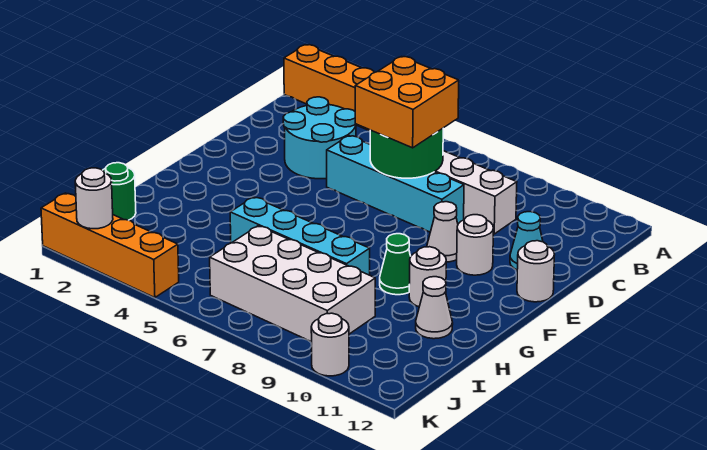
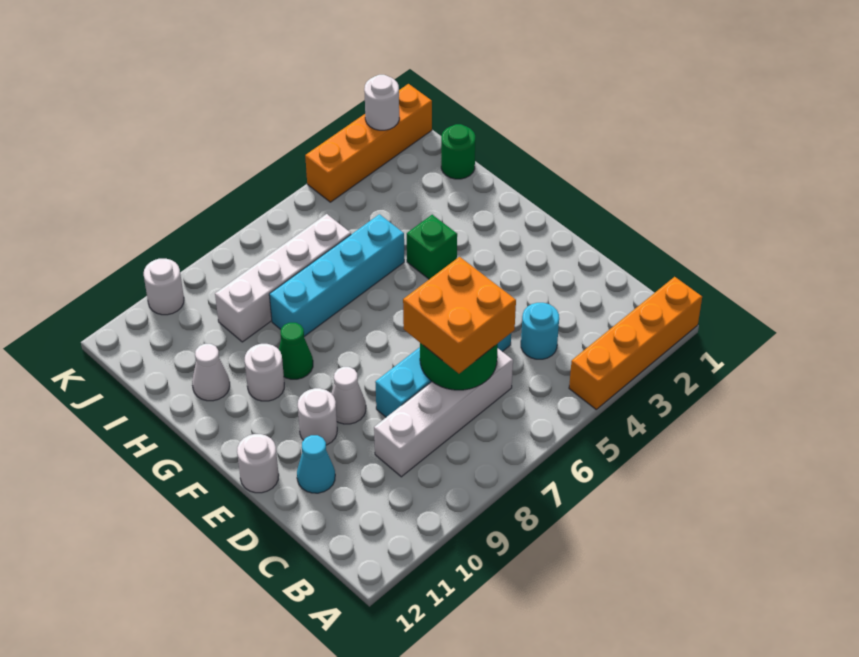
cyan 2x2 round brick [283,97,356,179] -> cyan 1x1 round brick [521,303,559,359]
none -> green 1x1 brick [407,215,457,279]
white 2x4 brick [210,226,375,342] -> white 1x4 brick [215,214,351,342]

